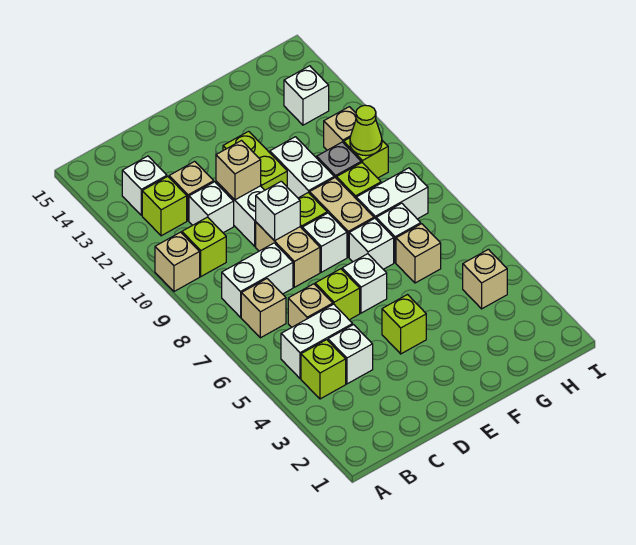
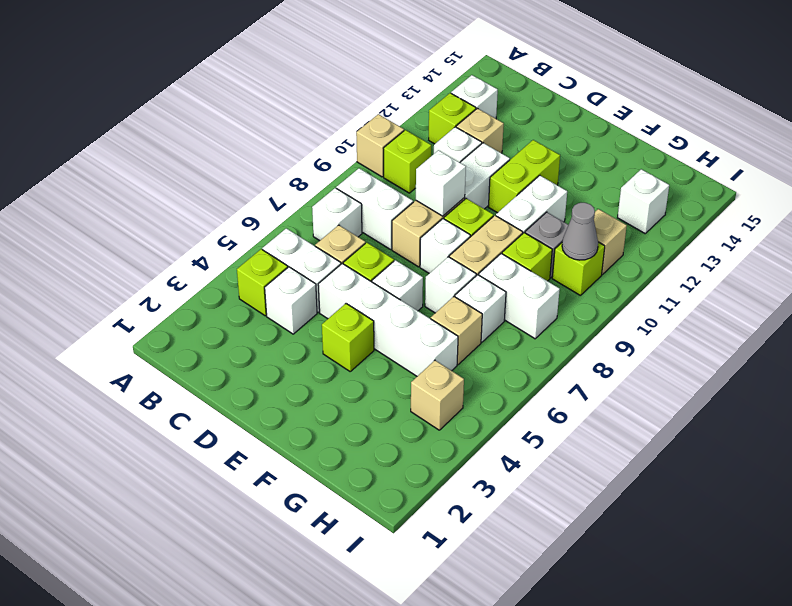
tan 1x1 brick [241,279,286,338] -> white 1x1 brick [312,188,362,241]
none -> white 1x4 brick [318,264,458,376]
tan 1x1 brick [216,141,261,200] -> none
lime 1x1 cone [350,105,382,156] -> grey 1x1 cone [562,203,598,260]

